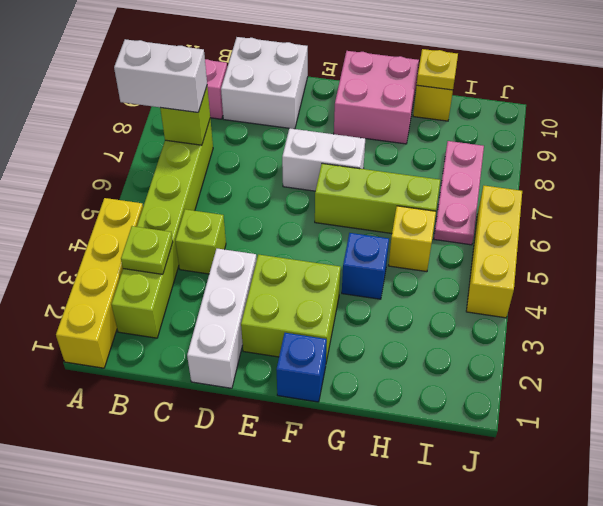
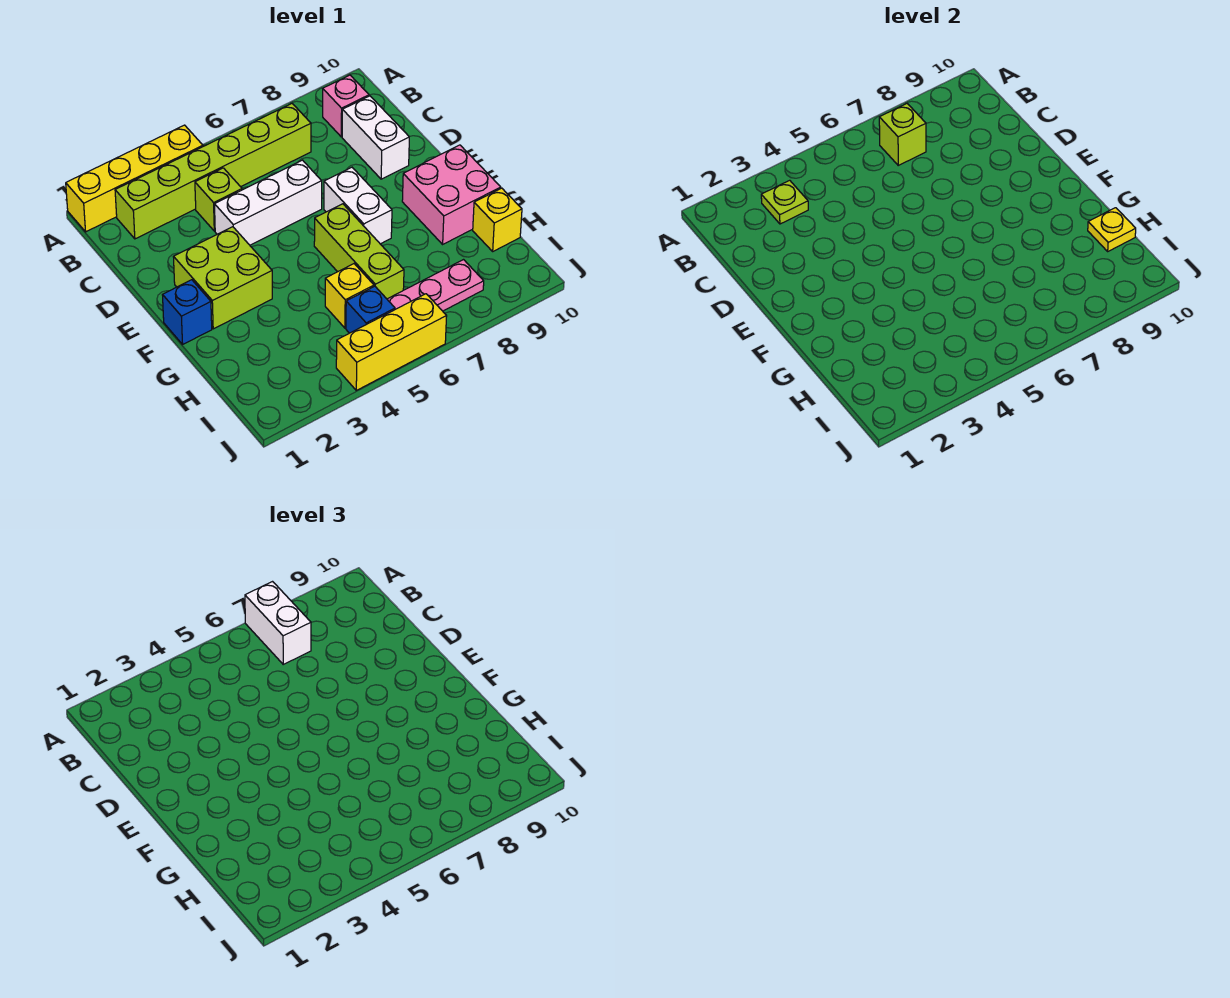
white 2x2 brick [221,37,308,129] -> white 1x2 brick [342,96,409,179]
white 1x3 brick [187,249,257,388] -> white 1x3 brick moved to [215,160,322,245]
blue 1x1 brick [342,233,389,299] -> blue 1x1 brick moved to [346,286,395,333]

